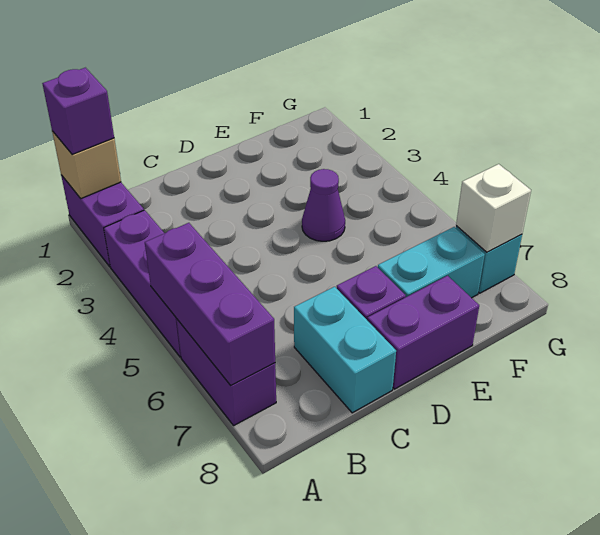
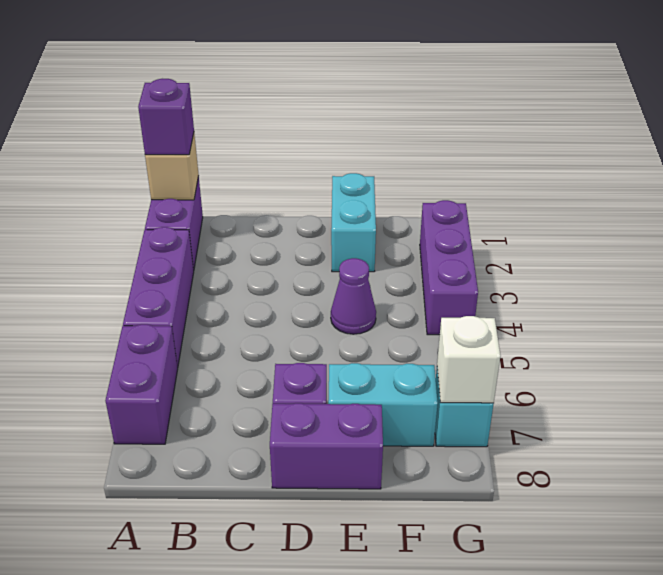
purple 1x3 brick [145,223,275,385] -> purple 1x3 brick moved to [420,200,478,335]
cyan 1x2 brick [294,287,396,413] -> cyan 1x2 brick moved to [331,173,376,272]

